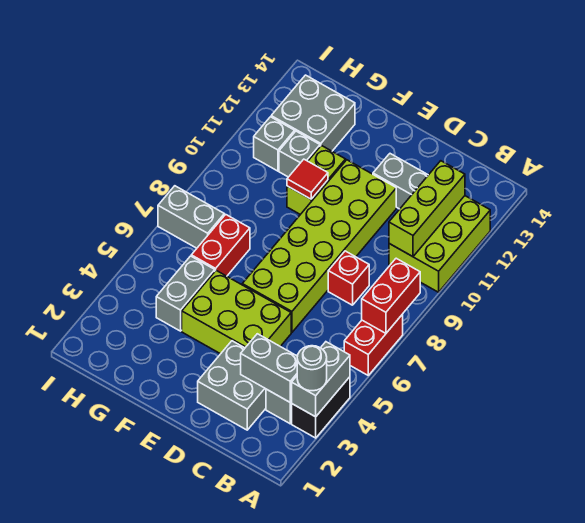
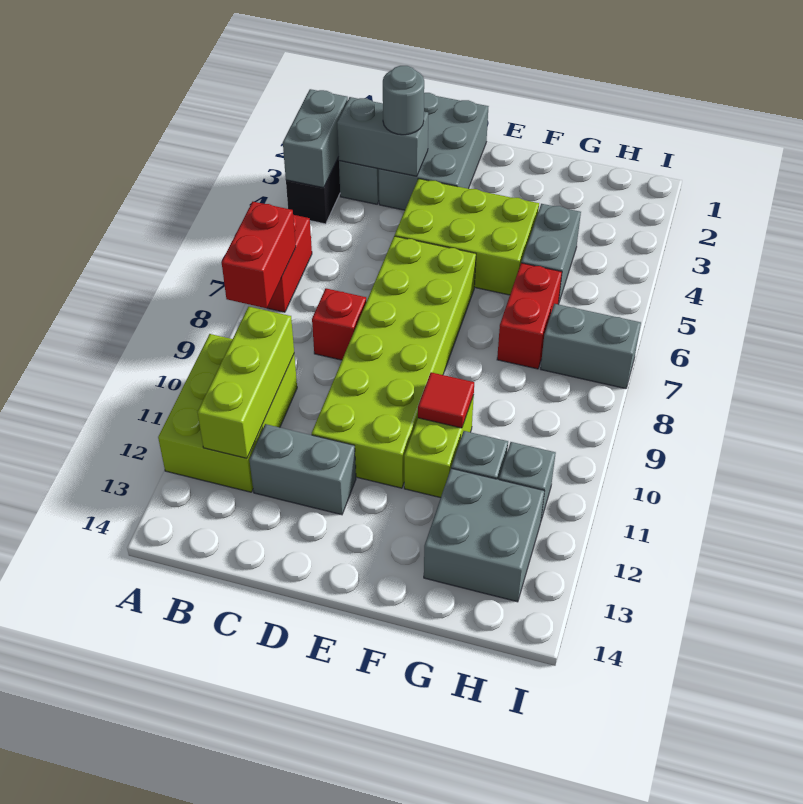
grey 1x1 round brick [297,346,327,391] -> grey 1x1 round brick moved to [383,66,424,135]
grey 2x2 brick [198,341,266,430] -> grey 2x3 brick [379,93,489,210]

